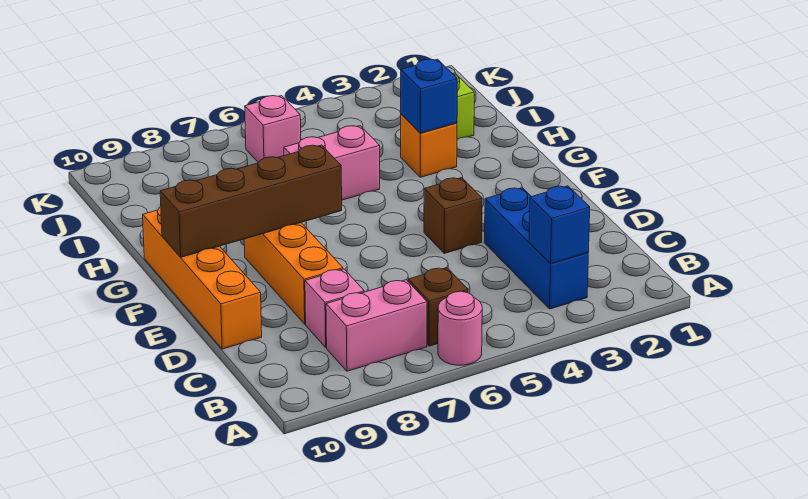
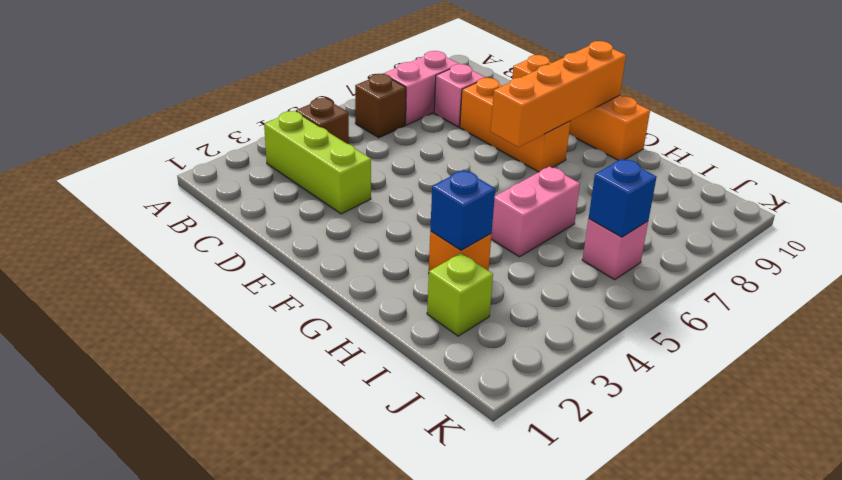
pink 1x1 round brick [438,291,482,365] -> none
blue 1x3 brick [485,188,588,309] -> lime 1x3 brick [264,111,371,214]
blue 1x1 brick [529,186,590,264] -> blue 1x1 brick moved to [589,159,656,237]
brown 1x1 brick [424,178,482,253] -> brown 1x1 brick moved to [296,98,349,144]
brown 1x4 brick [160,145,342,257] -> orange 1x4 brick [491,41,626,147]

